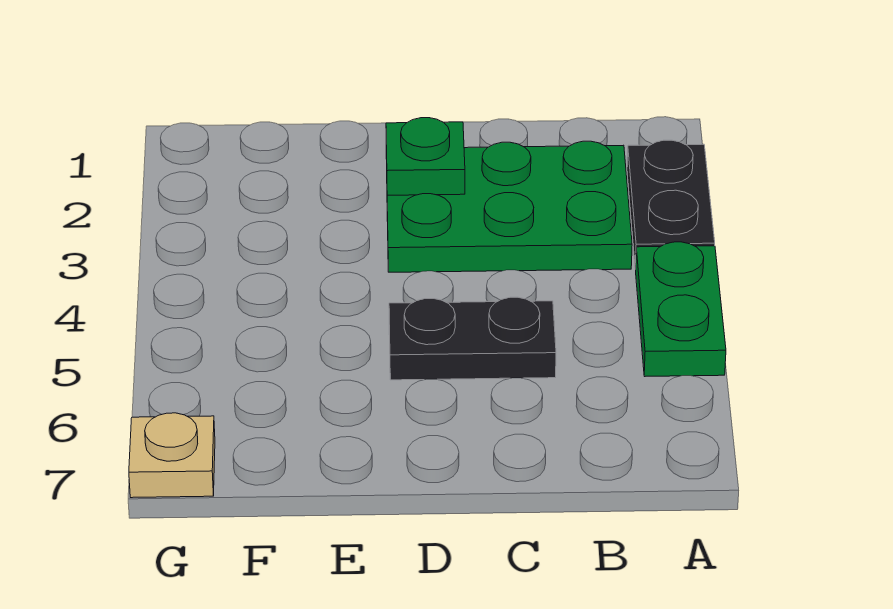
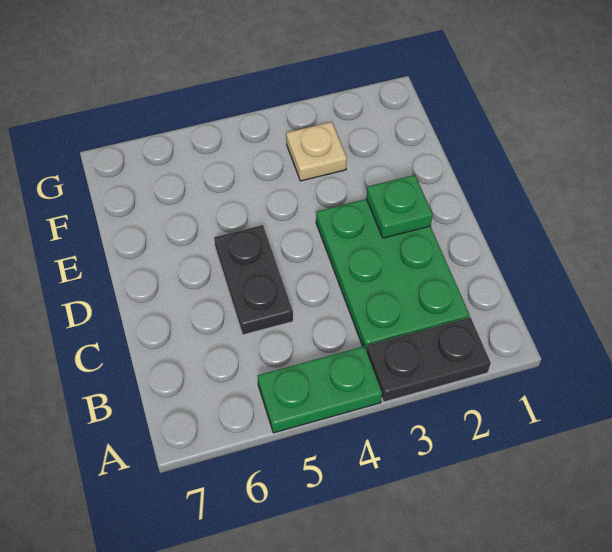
tan 1x1 plate [129,413,215,498] -> tan 1x1 plate moved to [286,122,347,181]

